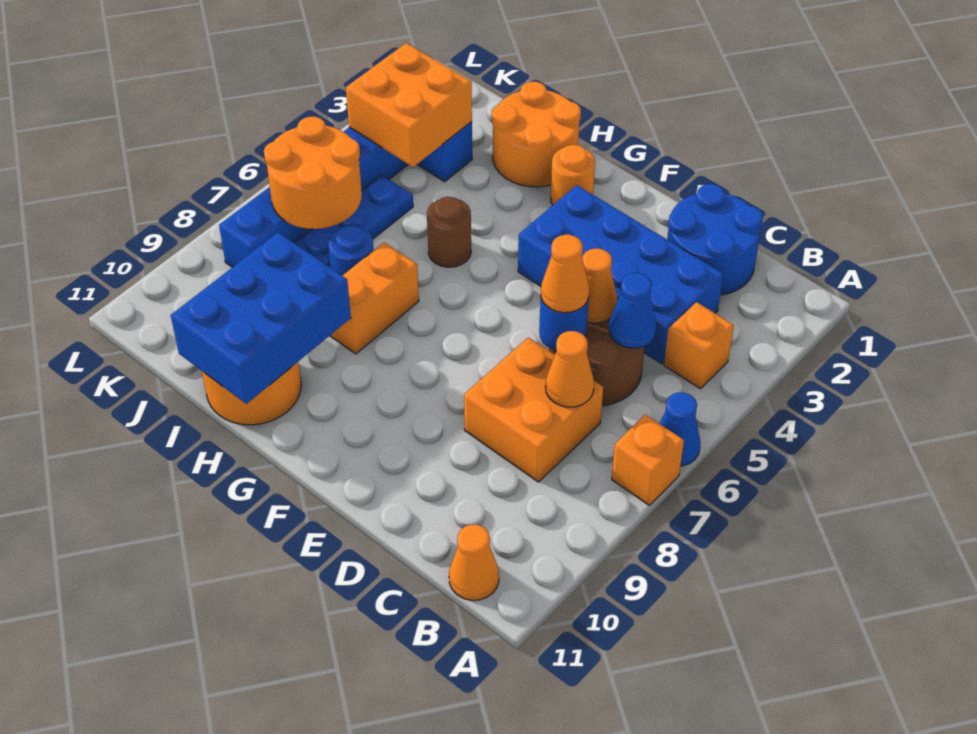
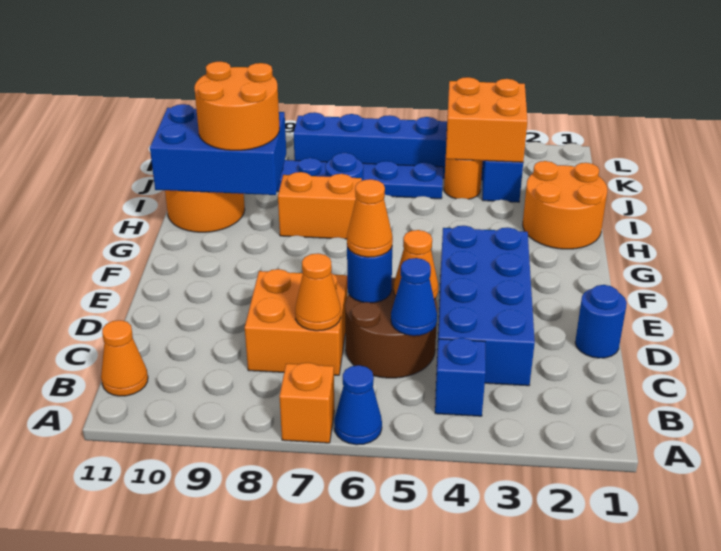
orange 1x1 brick [664,302,734,389] -> blue 1x1 brick [435,338,486,416]
blue 2x2 round brick [667,184,763,295] -> blue 1x1 round brick [575,285,627,358]
orange 1x1 round brick [551,145,595,205] -> orange 1x1 round brick moved to [444,159,483,199]
brown 1x1 round brick [427,197,471,267] -> none
orange 2x2 round brick [264,117,362,229] -> orange 2x2 round brick moved to [194,61,280,150]

